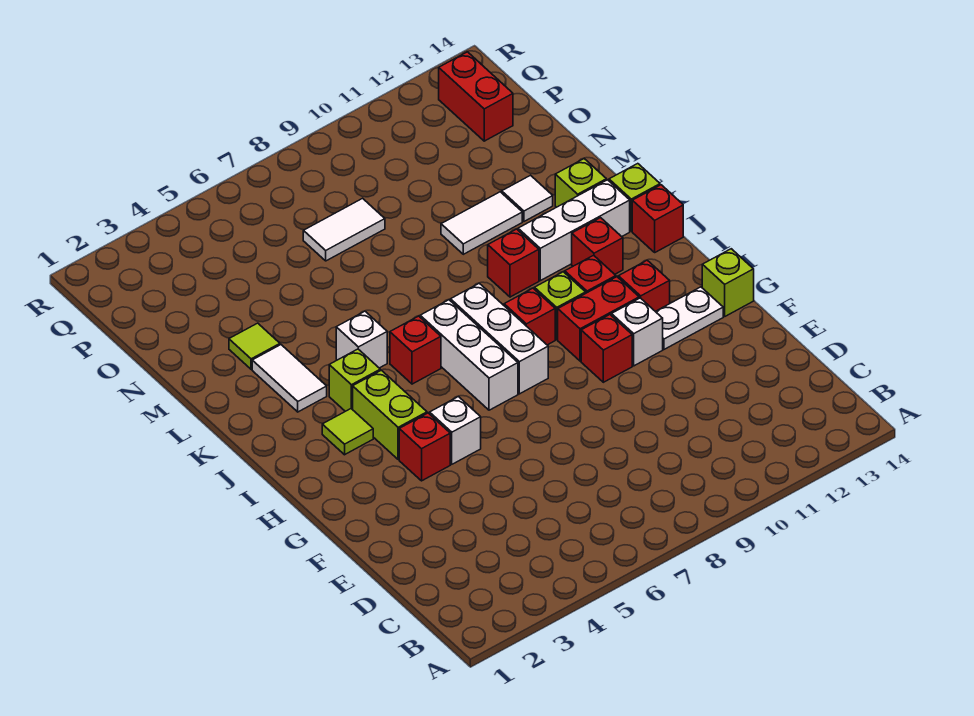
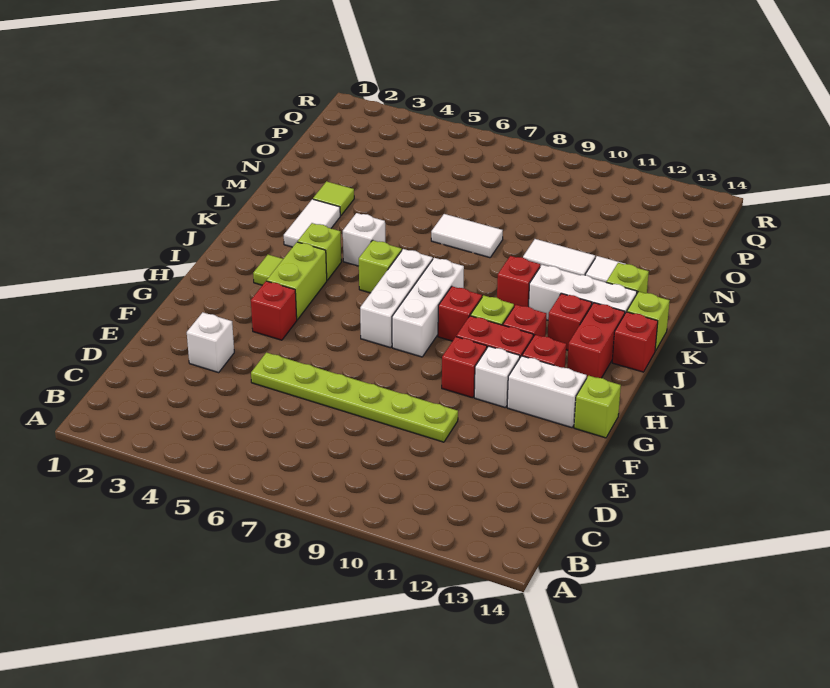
none -> lime 1x6 plate [251,353,458,442]
white 1x1 brick [430,396,481,464] -> white 1x1 brick moved to [187,312,234,373]
white 1x2 plate [655,287,723,349] -> white 1x2 brick [507,356,587,428]
red 1x1 brick [390,316,441,384] -> lime 1x1 brick [359,240,402,293]
white 1x2 tile [303,198,385,261] -> white 1x2 tile moved to [431,214,503,258]
red 1x2 brick [439,52,513,141] -> red 1x2 brick moved to [567,303,625,378]

